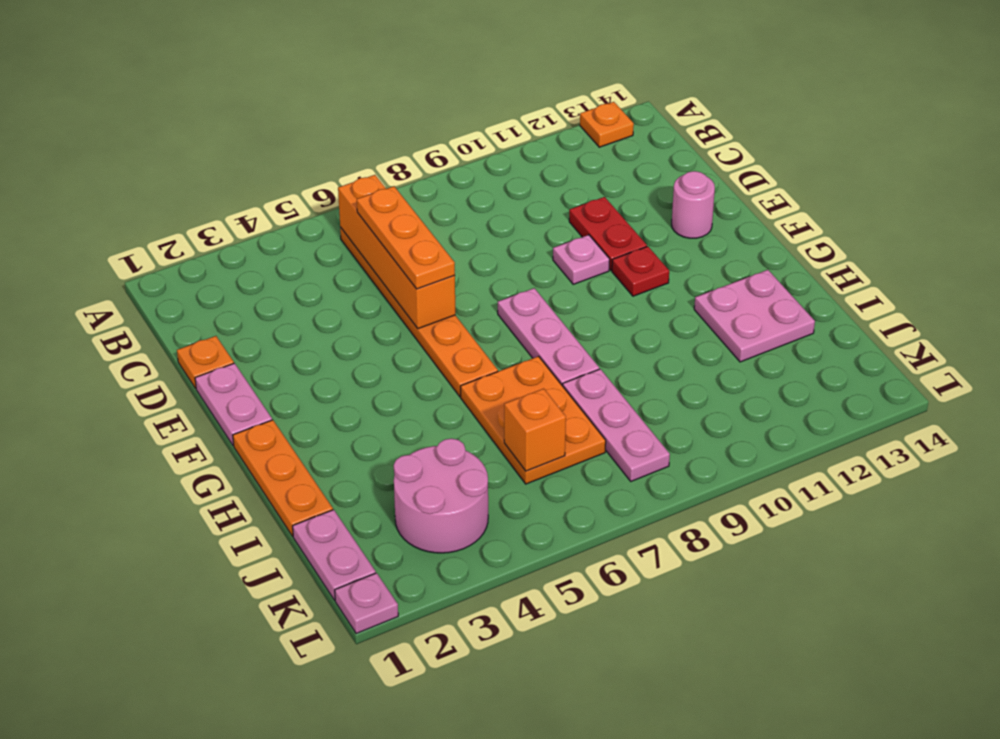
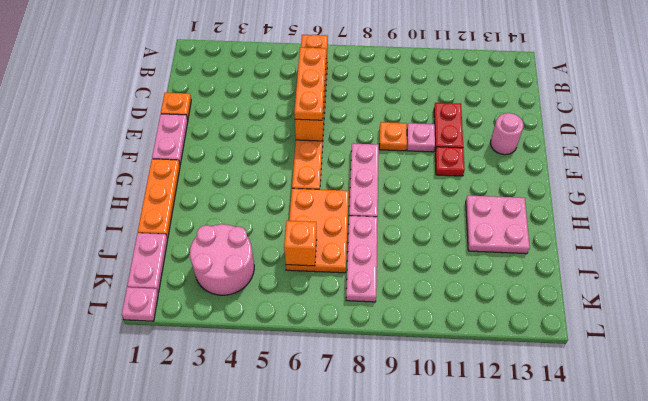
orange 1x1 plate [580,102,634,147] -> orange 1x1 plate moved to [379,122,407,151]

